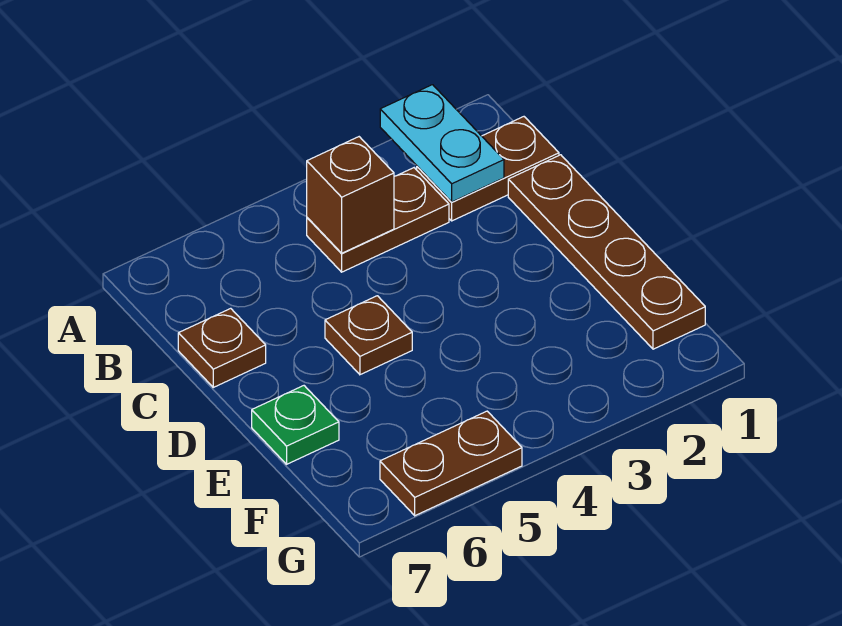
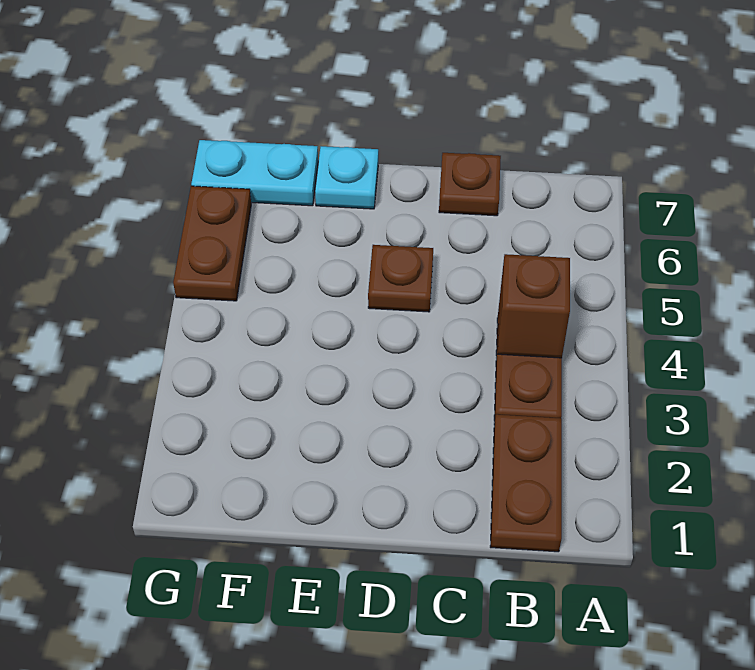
cyan 1x2 plate [380,85,504,202] -> cyan 1x2 plate moved to [191,140,318,206]
brown 1x4 plate [508,155,705,349] -> none
green 1x1 plate [252,386,339,464] -> cyan 1x1 plate [315,146,378,209]

